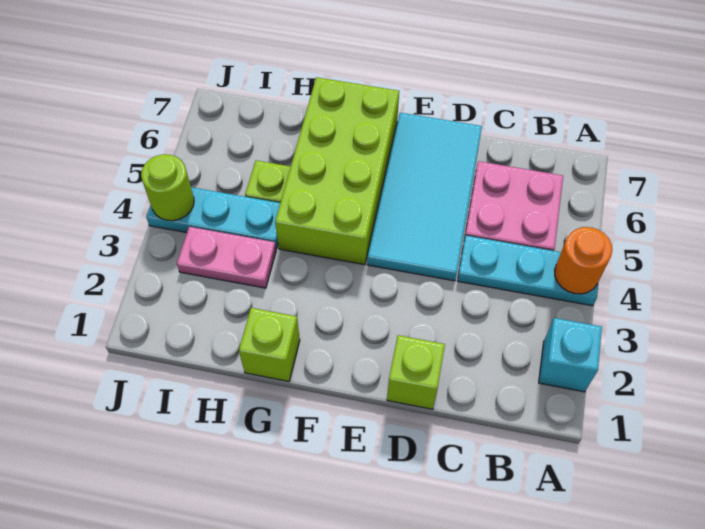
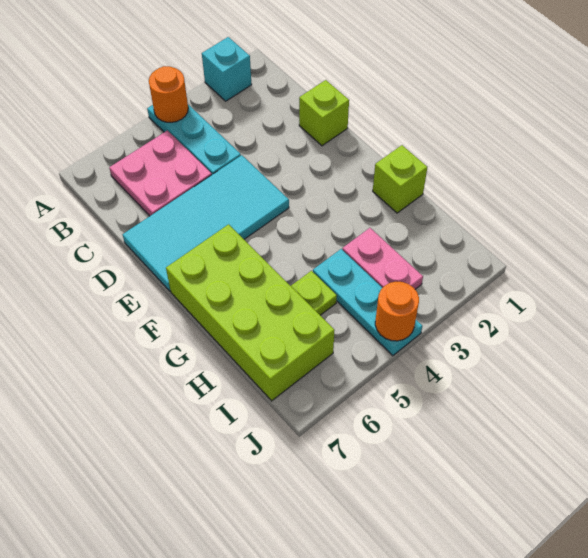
lime 2x4 brick [275,77,399,265] -> lime 2x4 brick turned to [166,224,334,401]
lime 1x1 round brick [141,154,194,221] -> orange 1x1 round brick [375,282,419,341]

